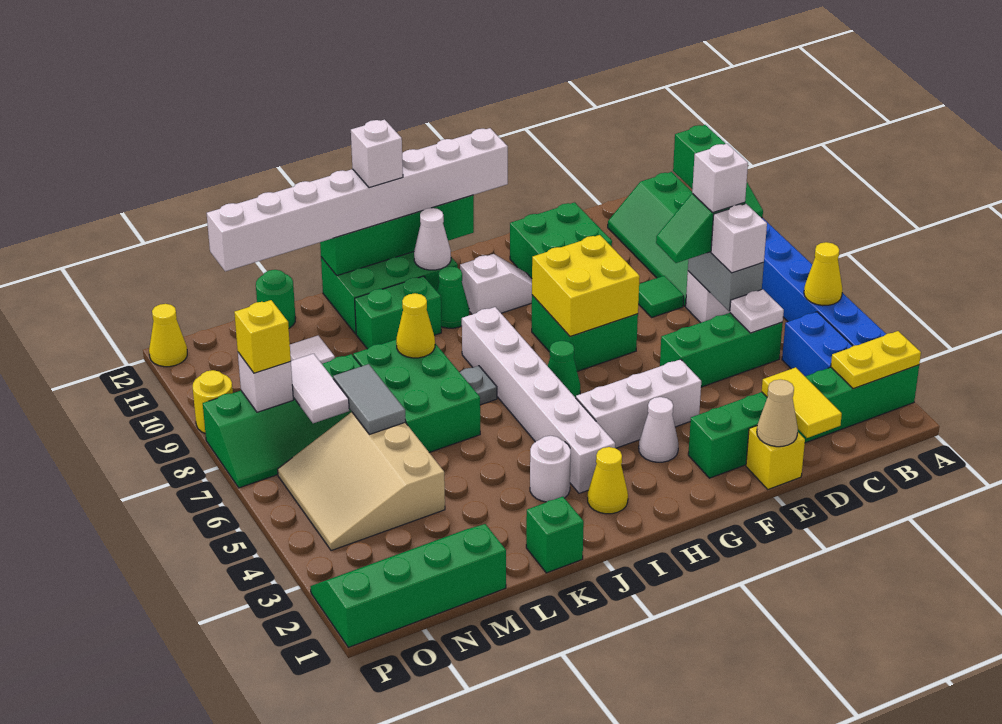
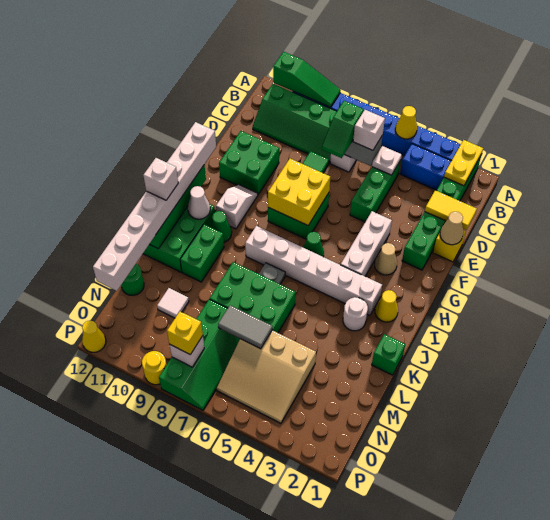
white 1x1 brick [692,144,748,212] -> none
white 1x1 cone [639,397,678,462] -> tan 1x1 cone [375,243,397,275]
yellow 1x1 cone [396,293,435,358] -> none
green 2x4 slope [310,524,506,647] -> none
white 1x2 tile [291,354,349,423] -> none

